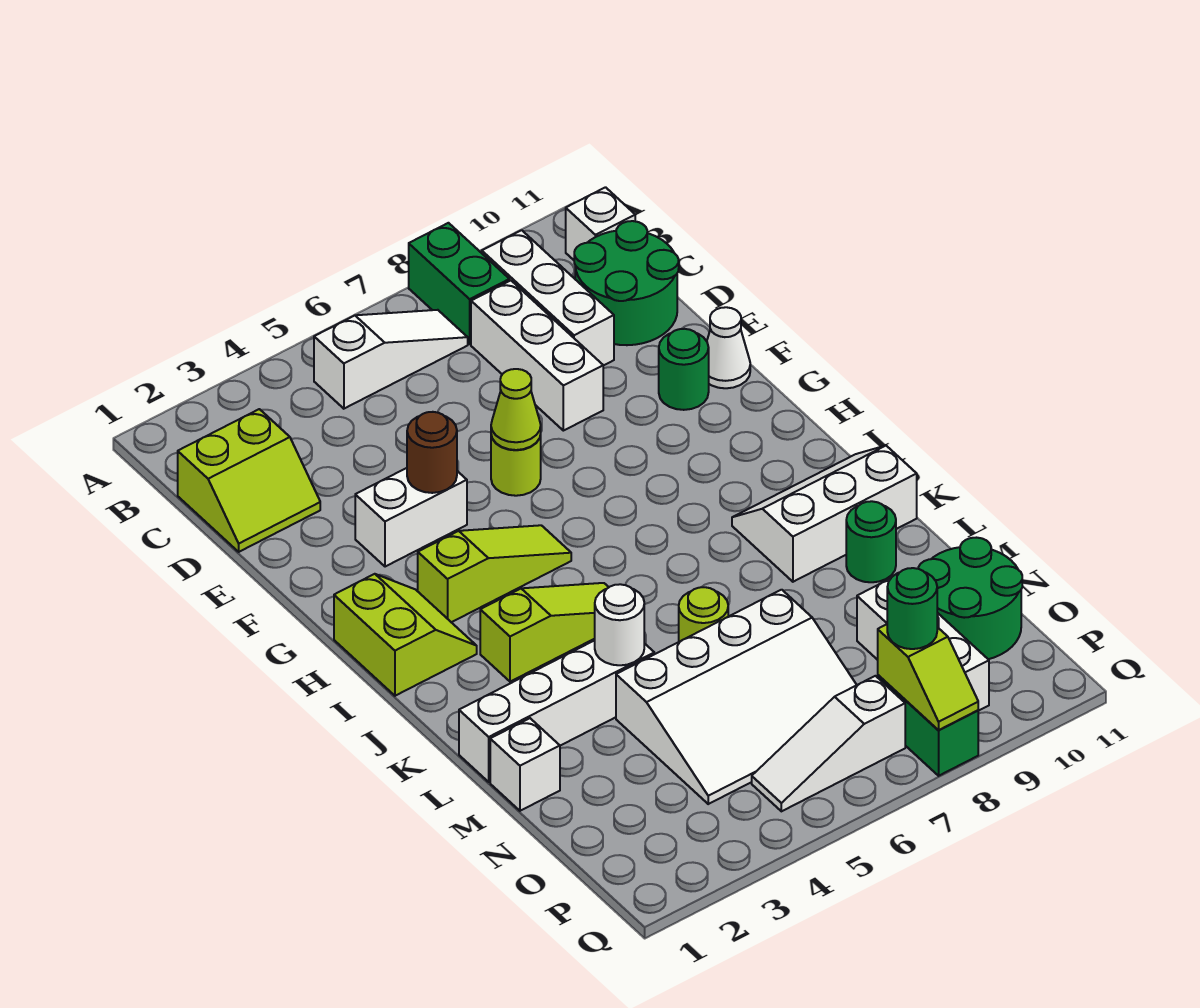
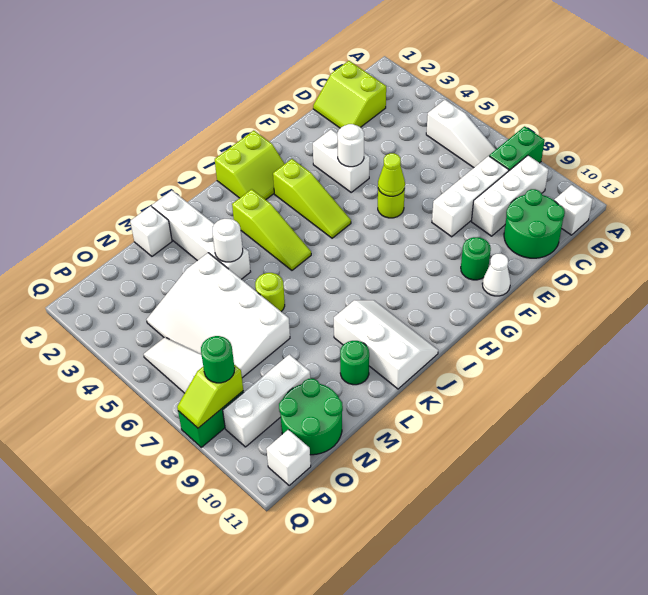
brown 1x1 round brick [407,412,457,493] -> white 1x1 round brick [337,124,364,167]
none -> white 1x1 brick [266,430,311,485]

